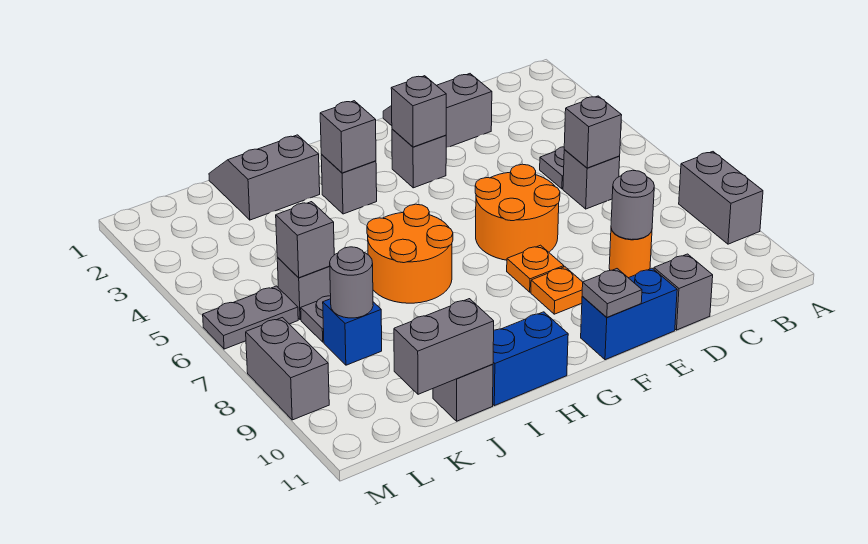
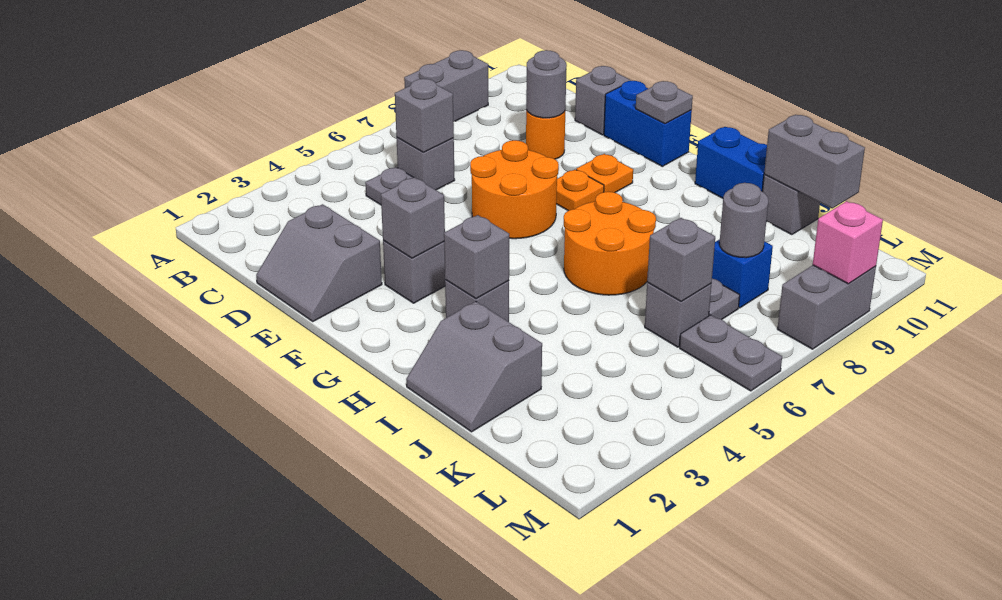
none -> pink 1x1 brick [813,201,883,284]

